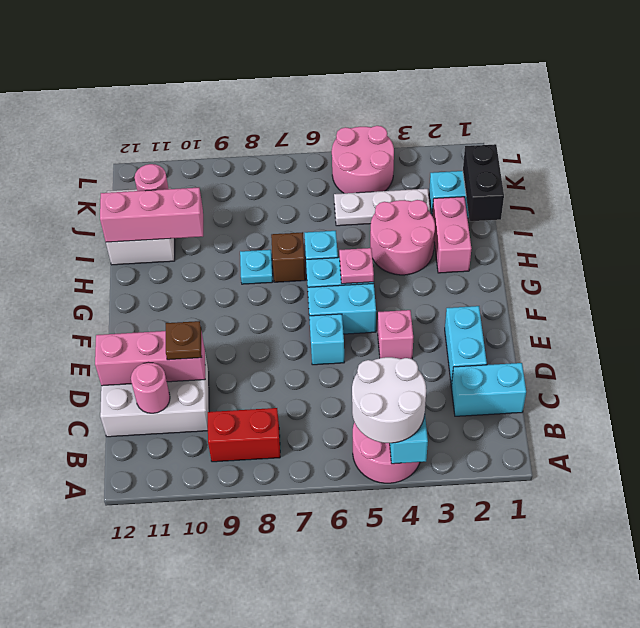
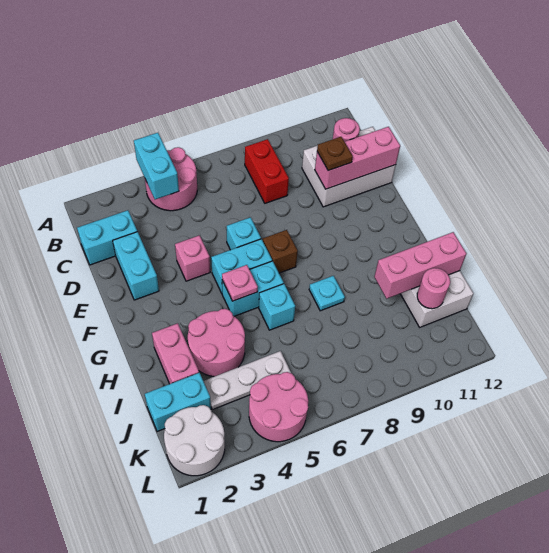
white 2x2 round brick [352,357,426,443] -> white 2x2 round brick moved to [164,405,225,476]
red 1x2 brick [208,408,280,462] -> red 1x2 brick turned to [245,139,289,203]
brown 1x1 brick [271,232,306,282] -> brown 1x1 brick moved to [263,230,298,273]
black 1x2 brick [463,144,504,221] -> none

